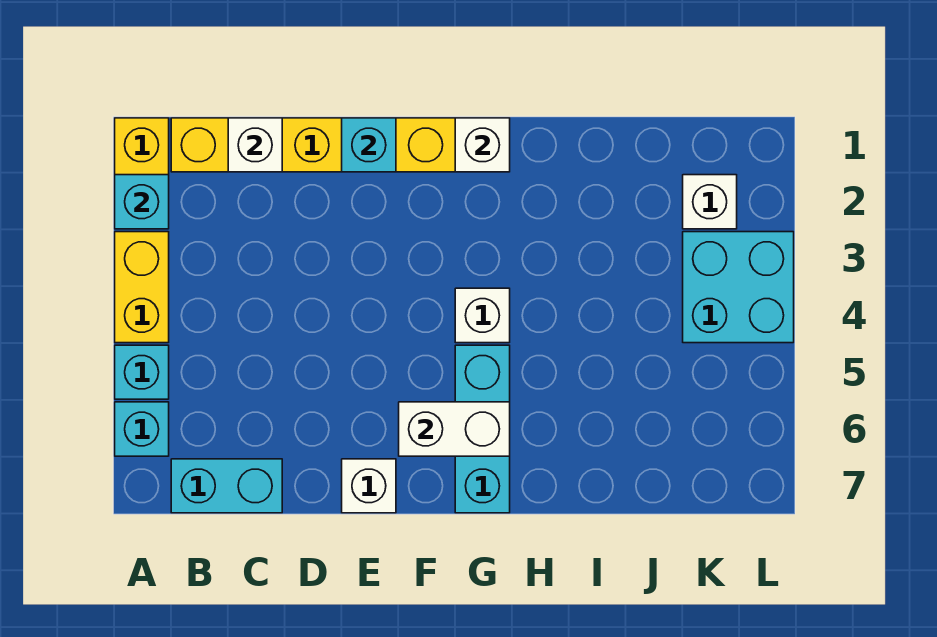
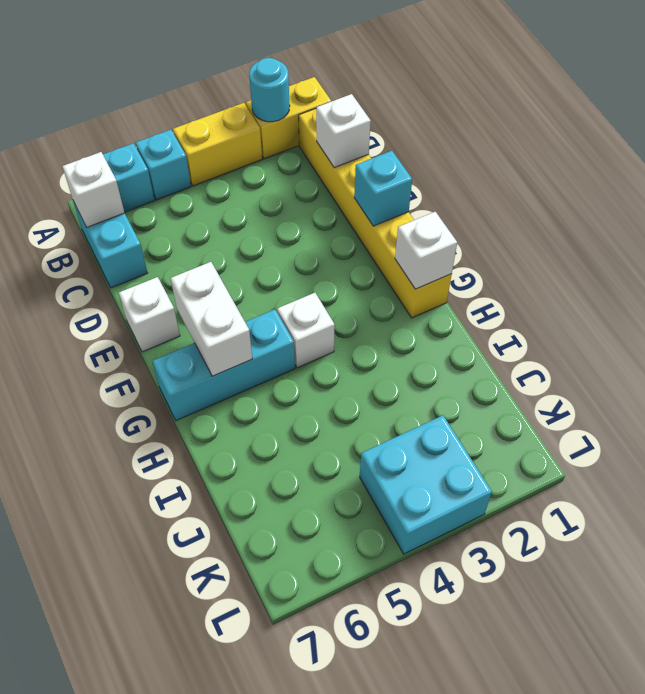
cyan 1x1 brick [115,175,169,229] -> cyan 1x1 round brick [249,58,290,122]
white 1x1 brick [683,175,737,229] -> white 1x1 brick moved to [62,152,124,227]

